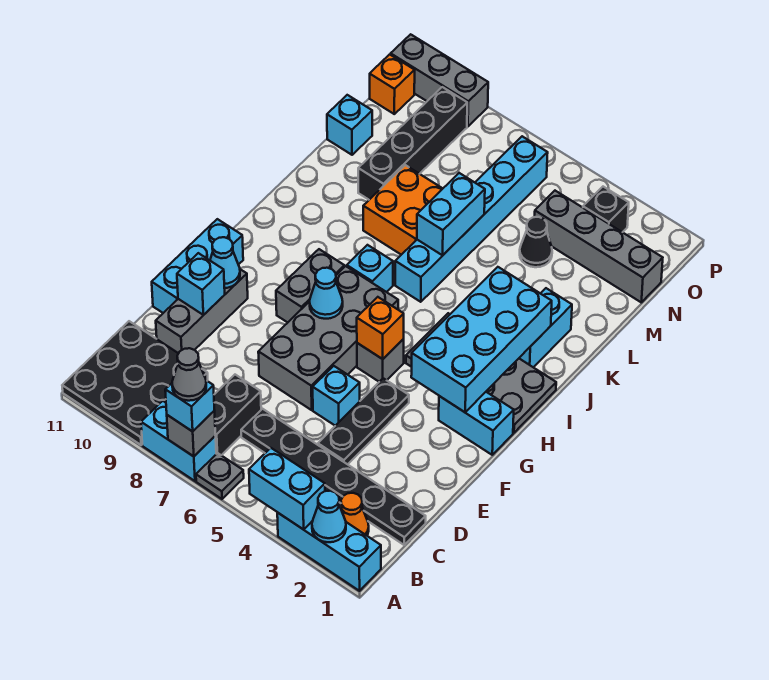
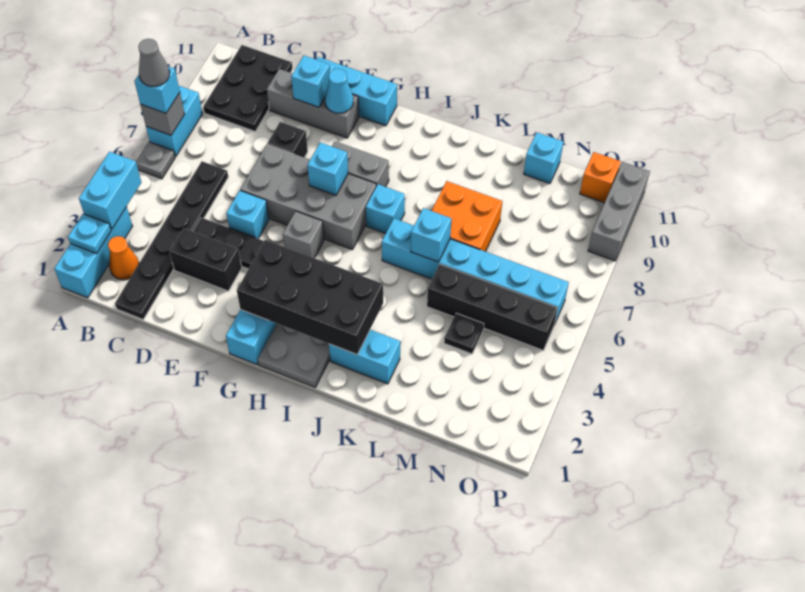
cyan 1x1 cone [312,491,346,542] -> cyan 1x1 plate [68,214,111,254]
black 3x3 plate [62,321,208,445] -> black 2x3 plate [203,45,293,131]
black 1x2 brick [214,375,261,455] -> black 1x2 brick moved to [169,228,242,291]
cyan 2x4 brick [411,267,552,412] -> black 2x4 brick [237,240,383,354]
orange 1x1 brick [357,297,404,359] -> none
cyan 1x1 cone [310,268,343,319] -> cyan 1x1 brick [308,142,348,195]
cyan 1x2 brick [417,173,485,255] -> cyan 1x1 brick [411,208,451,262]
black 1x4 brick [358,87,467,200] -> black 1x4 brick moved to [427,264,558,350]
black 1x1 cone [520,217,552,267] -> black 1x1 plate [444,313,484,354]
grey 1x4 brick [535,191,663,302] -> none
black 1x1 brick [583,187,629,232] -> black 1x1 brick moved to [268,122,308,158]

